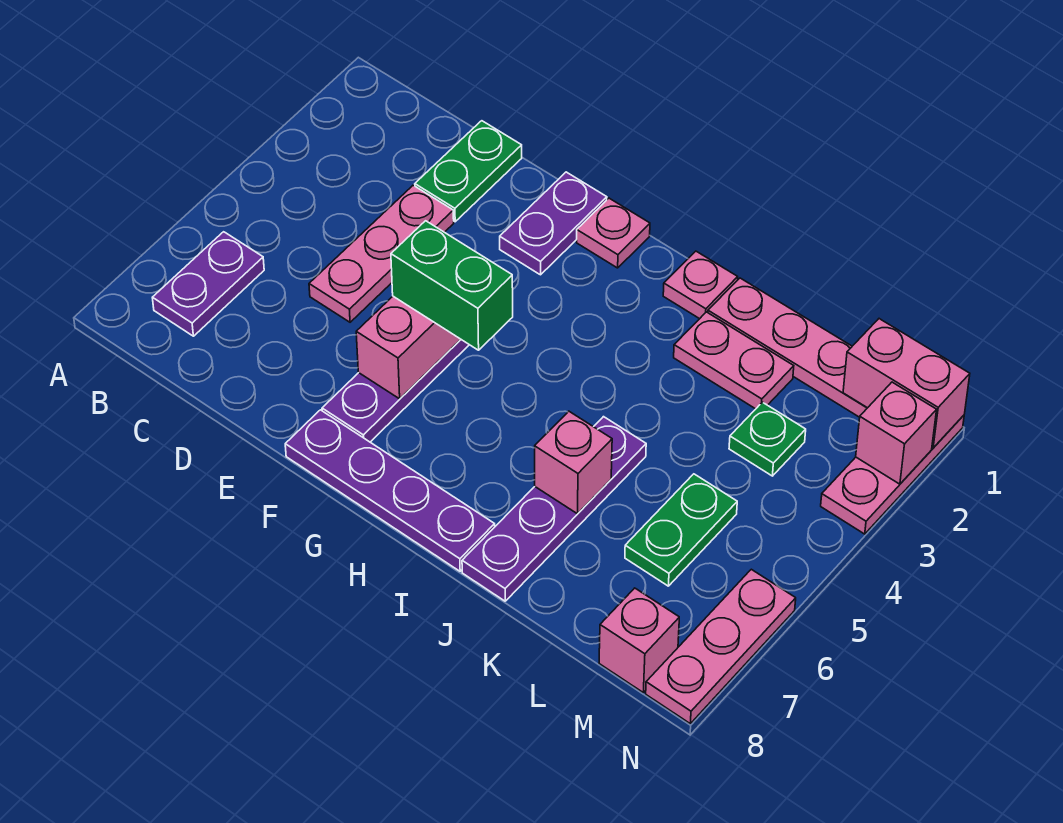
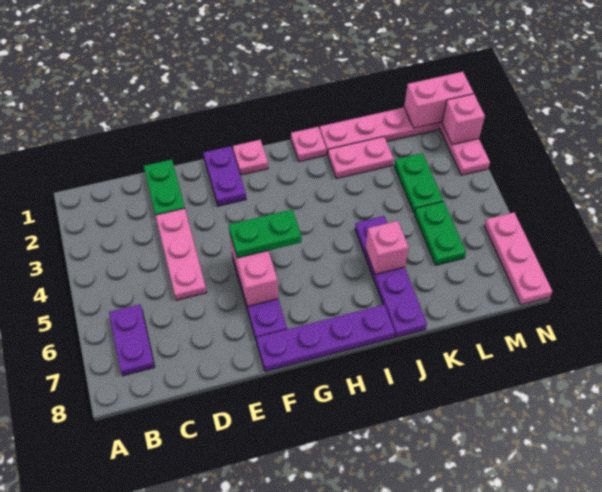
green 1x2 brick [391,221,513,350] -> green 1x2 plate [229,210,301,258]
green 1x1 plate [729,402,806,476] -> green 1x2 plate [394,153,443,214]
pink 1x1 brick [599,588,679,692] -> none

